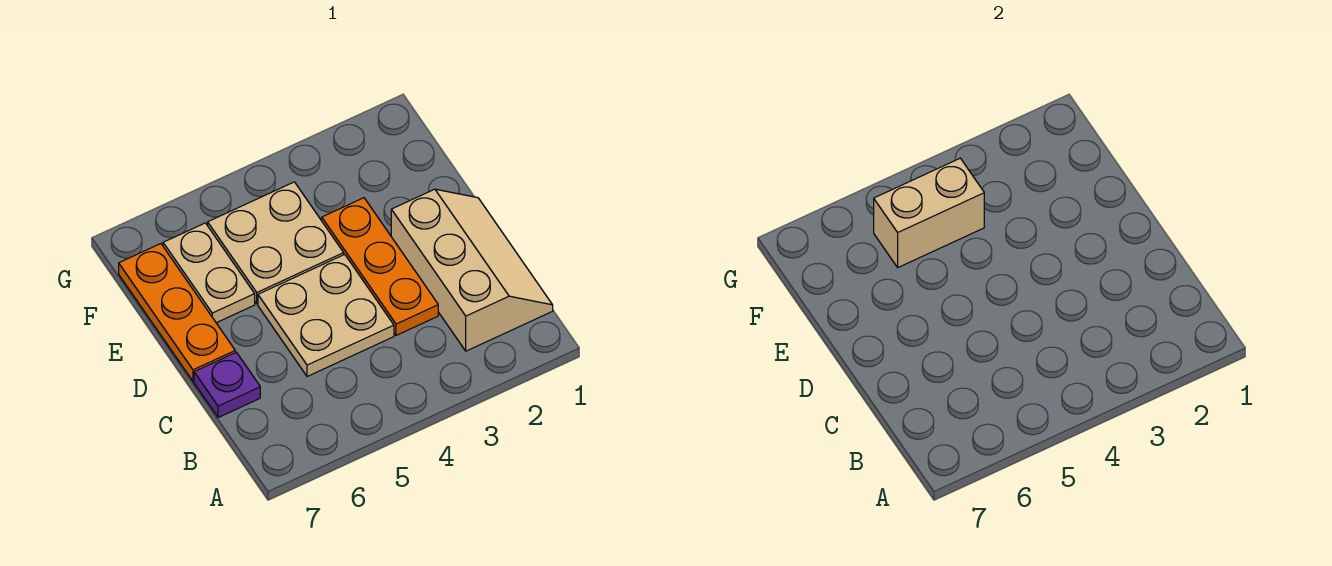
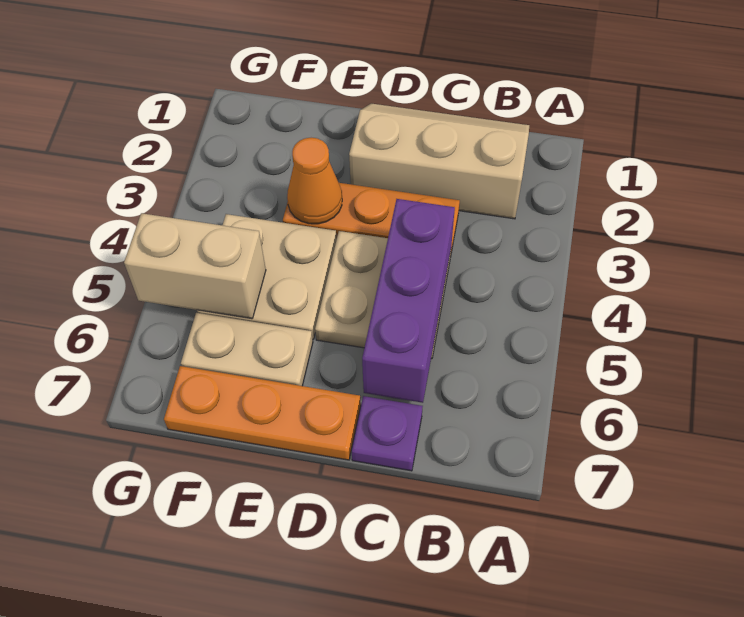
none -> purple 1x3 brick [362,199,455,403]
none -> orange 1x1 cone [287,138,342,224]
tan 1x2 brick [874,158,984,267] -> tan 1x2 brick turned to [124,213,266,319]

